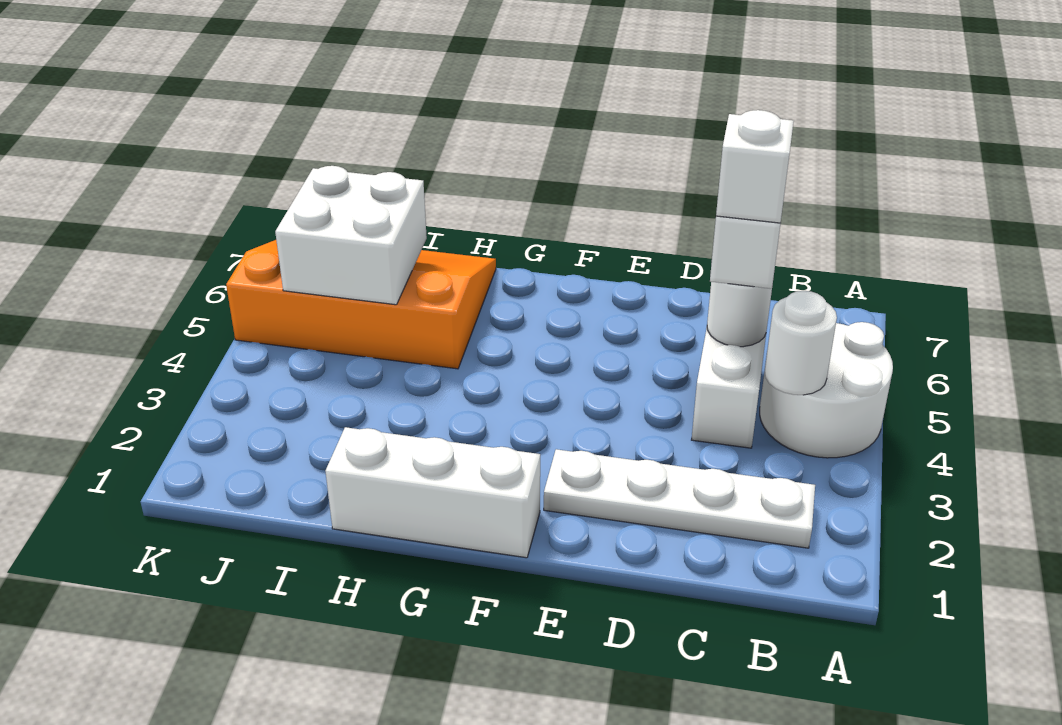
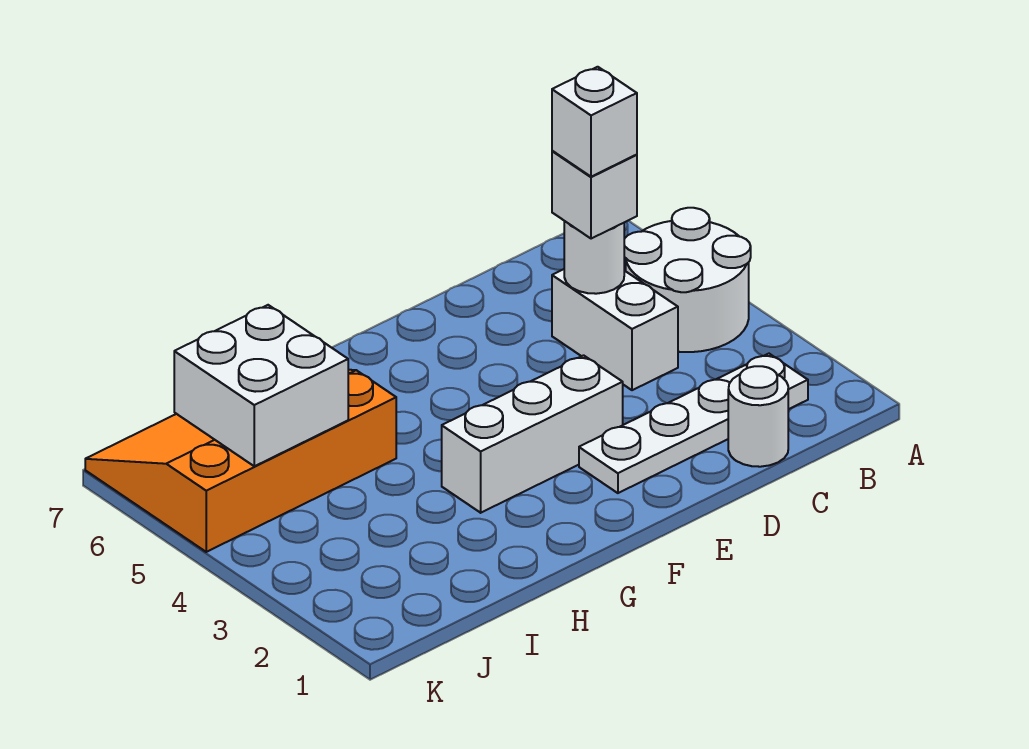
white 1x1 round brick [765,291,837,395] -> white 1x1 round brick moved to [728,366,788,467]
white 1x3 brick [325,427,540,558] -> white 1x3 brick moved to [442,355,623,513]

